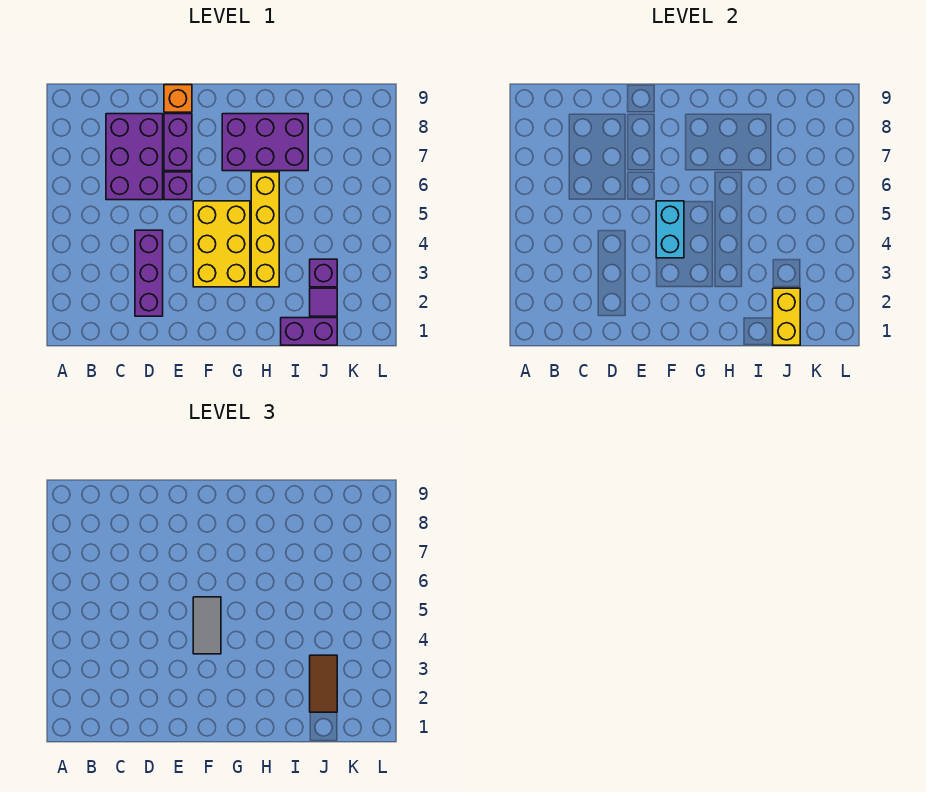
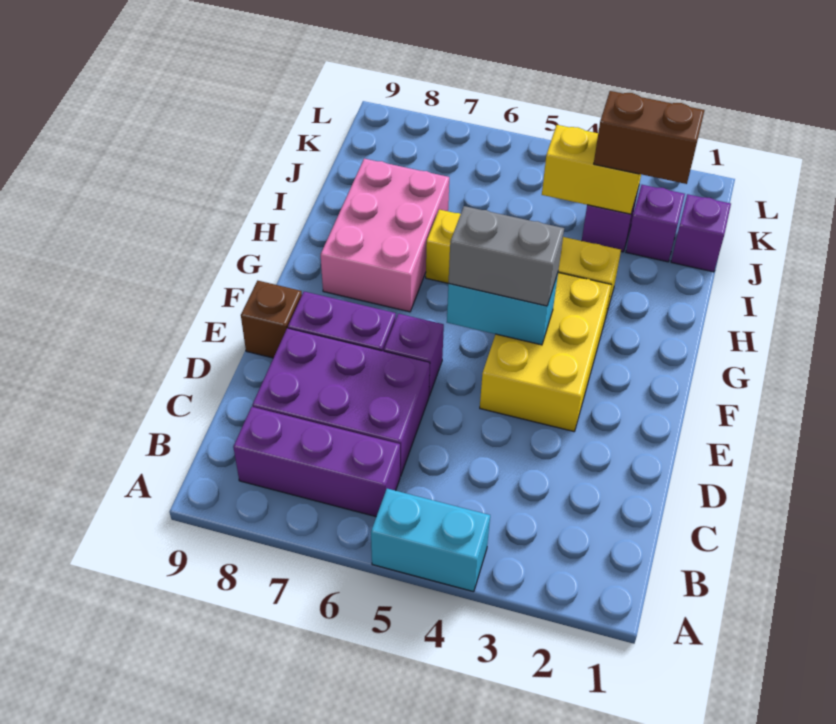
none -> cyan 1x2 brick [371,489,490,592]
purple 1x3 brick [135,230,163,316] -> purple 1x3 brick moved to [233,407,400,517]
orange 1x1 brick [164,85,192,112] -> brown 1x1 brick [241,281,302,358]
yellow 2x3 brick [193,201,250,287] -> yellow 2x3 brick turned to [480,273,612,431]
grey 1x2 tile [193,597,221,654] -> grey 1x2 brick [449,206,564,306]
purple 2x3 brick [222,114,308,171] -> pink 2x3 brick [321,159,449,312]
purple 1x2 brick [281,318,337,345] -> purple 1x1 brick [671,194,731,272]
yellow 1x2 brick [773,288,800,345] -> yellow 1x2 brick moved to [542,125,641,214]
purple 1x1 tile [310,288,337,316] -> purple 1x1 brick [626,185,685,262]
brown 1x2 tile [310,655,337,712] -> brown 1x2 brick [594,91,705,184]

